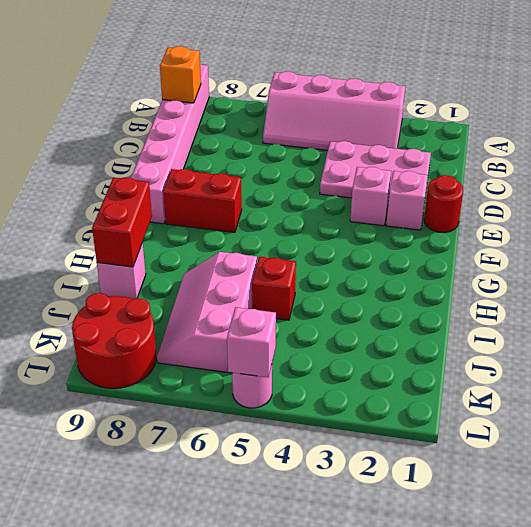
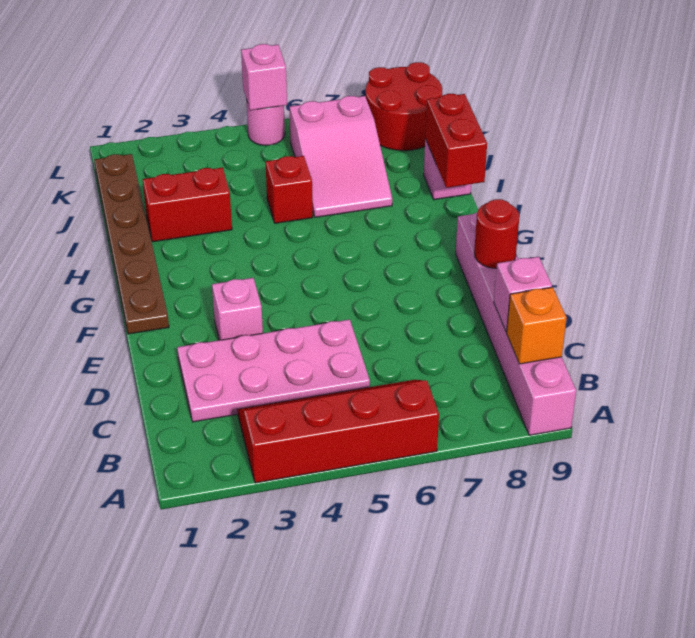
pink 2x4 slope [263,72,405,150] -> red 2x4 slope [238,380,439,483]
pink 2x3 plate [320,141,431,202] -> pink 2x4 plate [177,319,370,422]
red 1x1 round brick [424,175,463,233] -> red 1x1 round brick moved to [474,199,519,268]
pink 1x1 brick [386,171,428,230] -> pink 1x1 brick moved to [494,257,552,332]
none -> brown 1x6 plate [94,154,169,334]
red 1x2 brick [163,169,242,232] -> red 1x2 brick moved to [143,167,232,242]
pink 2x3 slope [157,252,257,373] -> pink 2x3 slope turned to [290,96,392,217]

